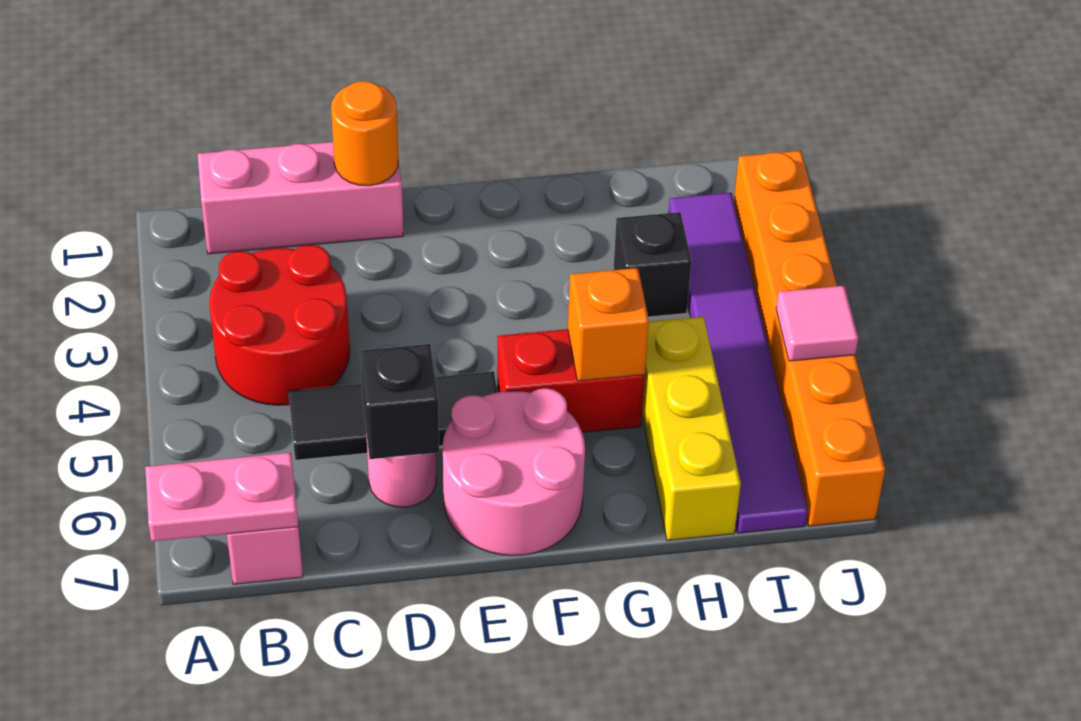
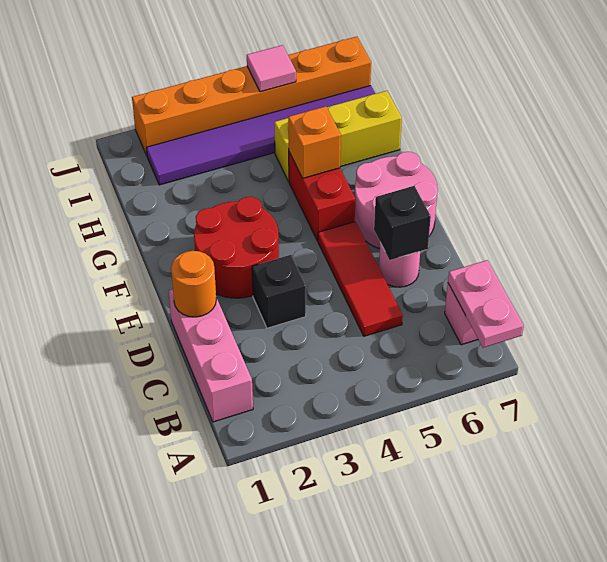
red 2x2 round brick [209,245,350,405] -> red 2x2 round brick moved to [194,197,279,298]
black 1x3 tile [288,371,497,460] -> red 1x3 tile [318,222,403,336]
black 1x1 brick [613,212,691,317] -> black 1x1 brick moved to [252,255,306,328]

